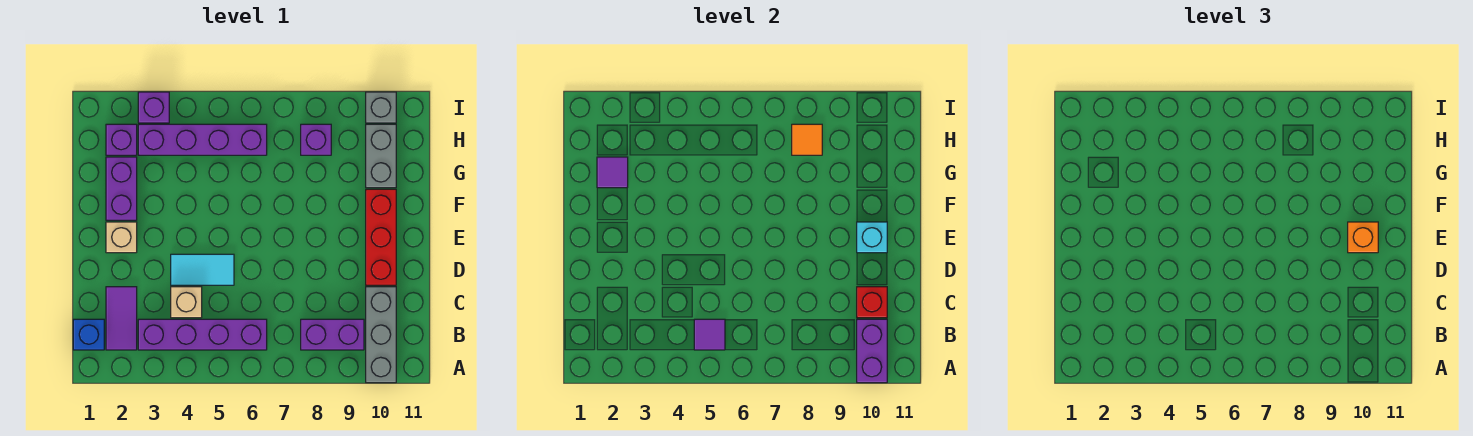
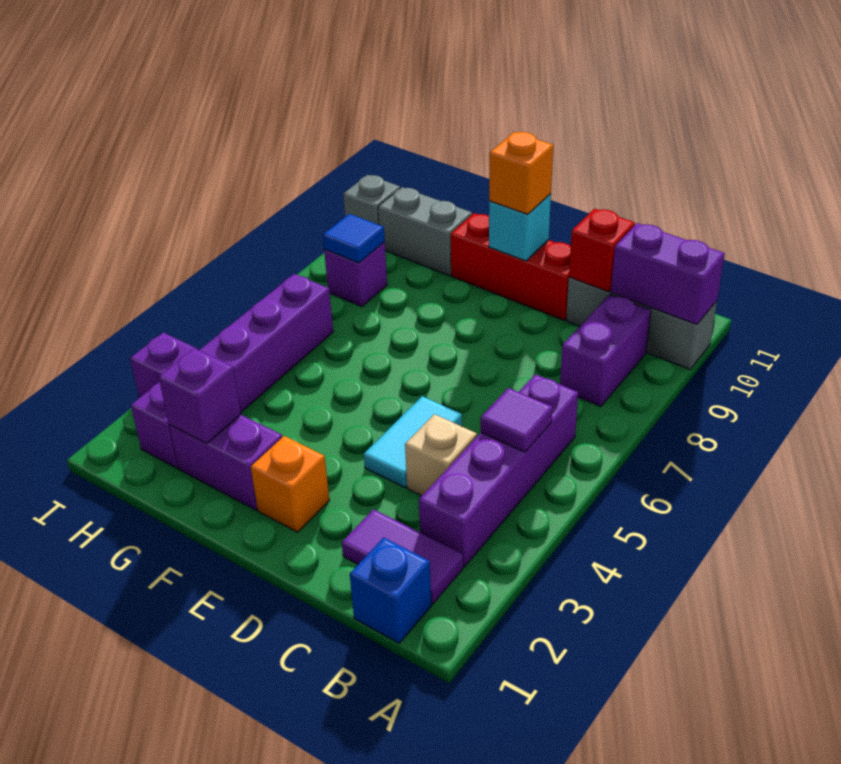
tan 1x1 brick [106,222,137,253] -> orange 1x1 brick [251,436,329,532]
purple 1x1 tile [597,157,628,188] -> purple 1x1 brick [159,348,241,444]
orange 1x1 tile [792,124,822,155] -> blue 1x1 tile [323,214,385,263]

